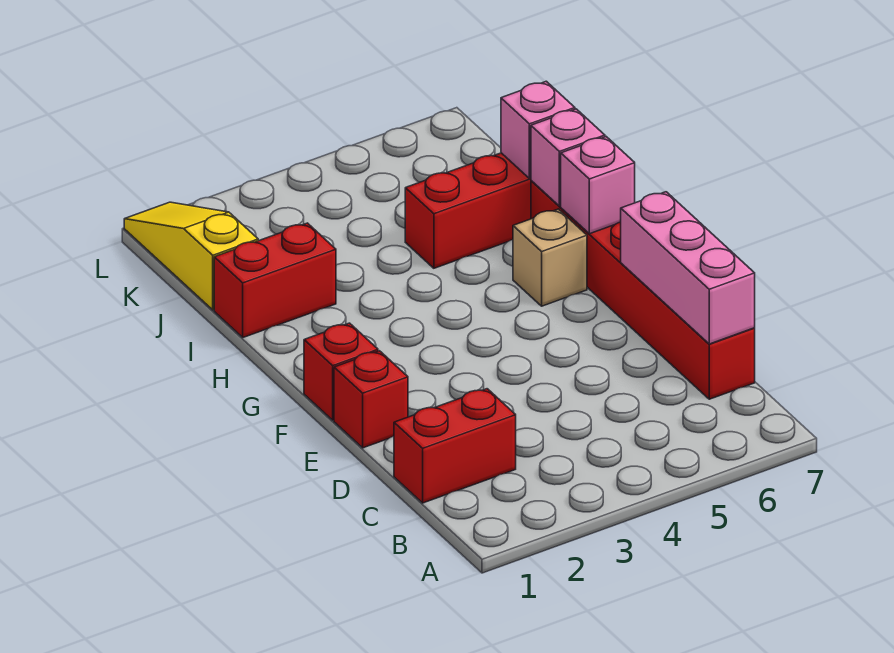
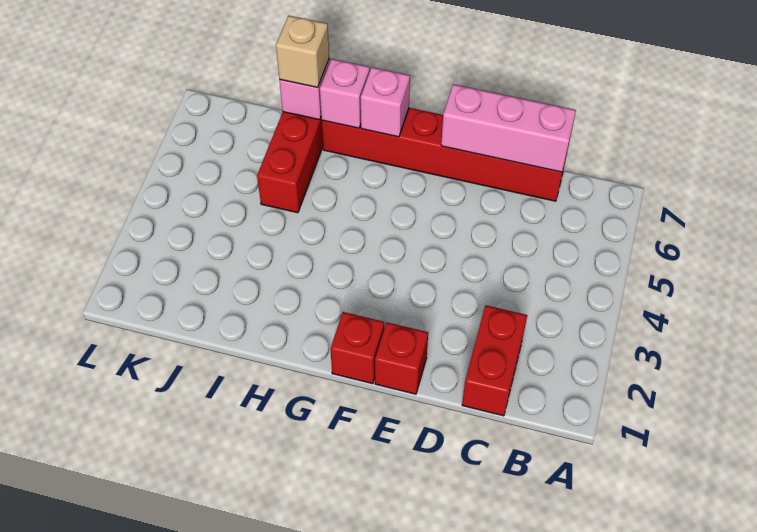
tan 1x1 brick [513,209,587,306] -> tan 1x1 brick moved to [276,16,329,87]
red 1x2 brick [214,223,336,337] -> none
yellow 1x3 slope [124,202,258,310] -> none

